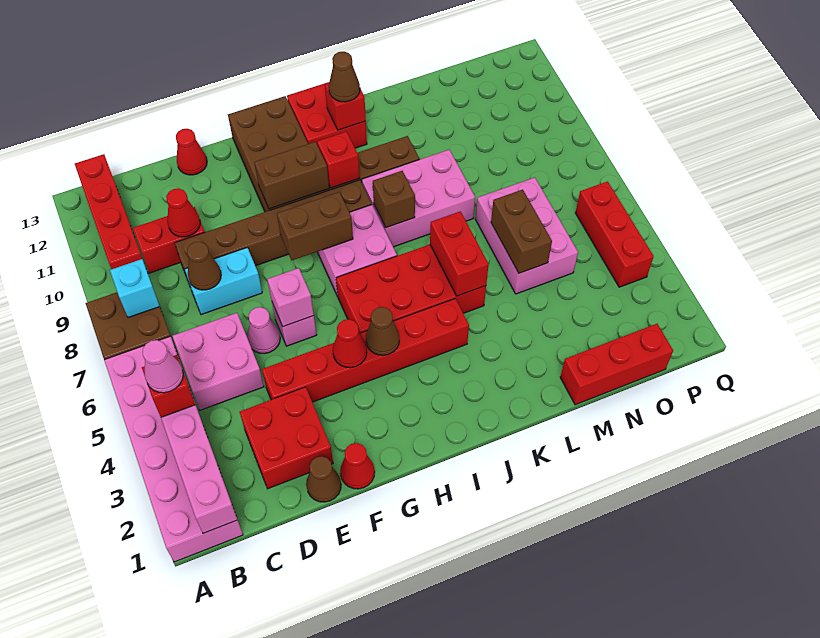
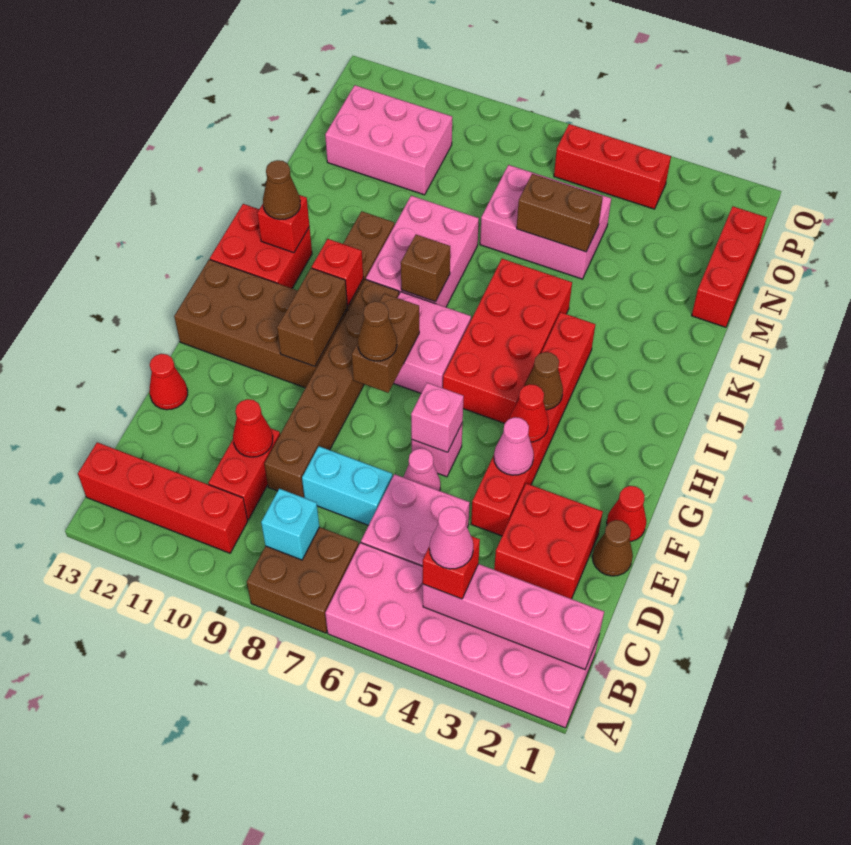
cyan 1x2 brick [185,248,262,315] -> cyan 1x2 brick turned to [302,446,393,525]
brown 1x1 cone [187,242,221,290] -> brown 1x1 cone moved to [358,301,397,361]
none -> pink 1x1 cone [494,417,534,475]
red 1x2 brick [430,211,489,296] -> none
none -> pink 2x3 brick [325,85,452,195]

